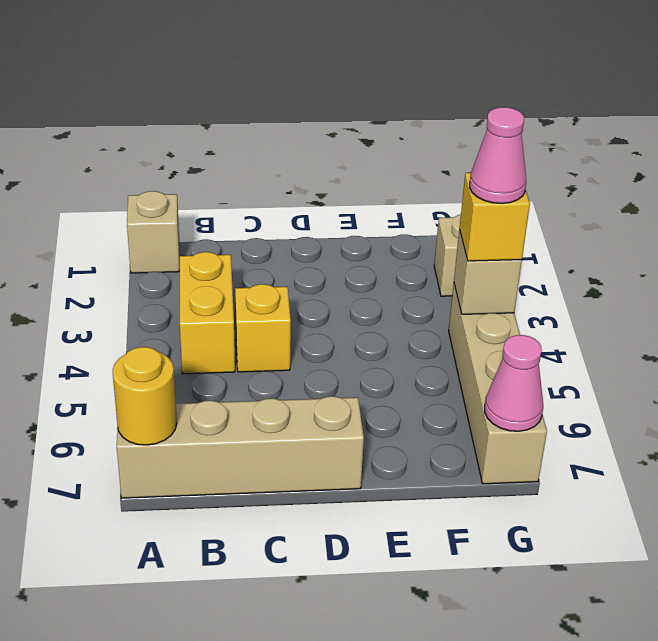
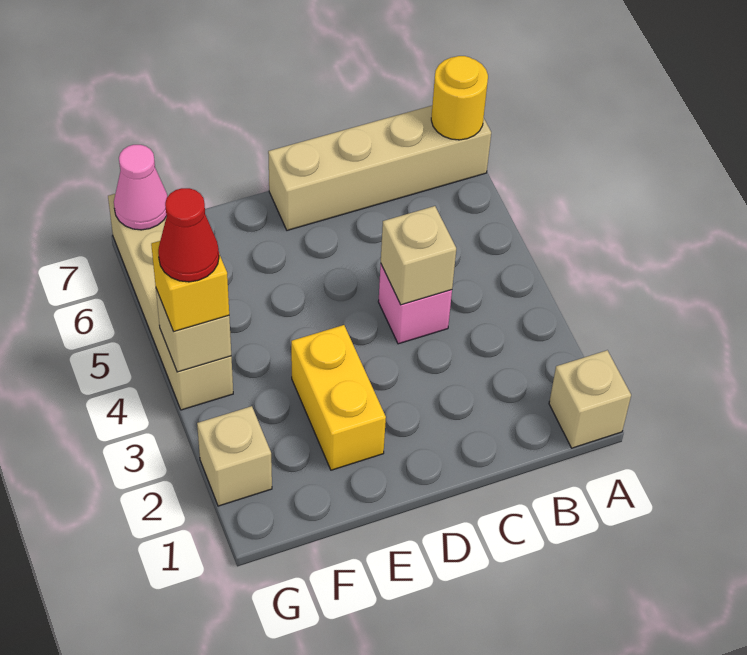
yellow 1x2 brick [180,252,235,374] -> yellow 1x2 brick moved to [291,325,386,470]
yellow 1x1 brick [235,284,291,372] -> pink 1x1 brick [378,264,452,344]
none -> tan 1x1 brick [381,206,456,305]
pink 1x1 cone [470,107,526,203] -> red 1x1 cone [158,188,219,282]

